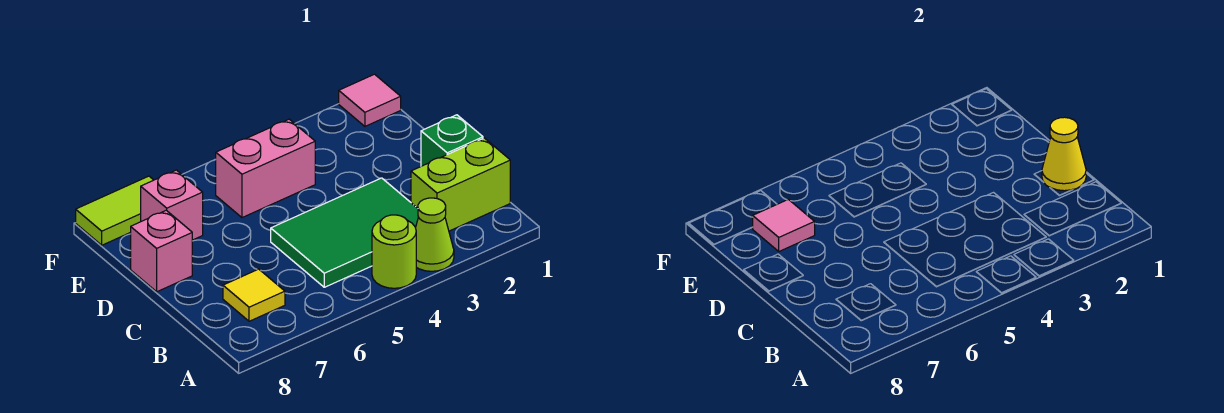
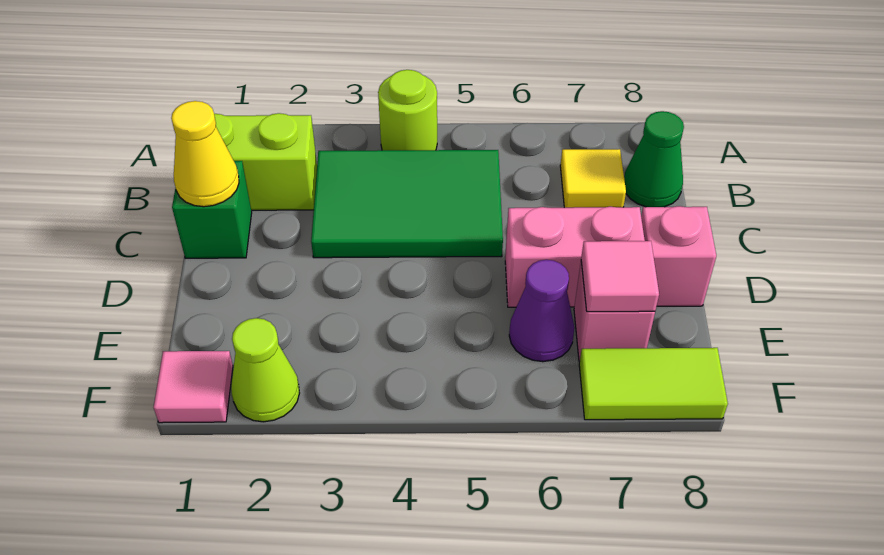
lime 1x1 cone [416,198,454,271] -> lime 1x1 cone moved to [231,318,299,422]
none -> green 1x1 cone [624,111,684,207]
pink 1x2 brick [216,119,315,218] -> pink 1x2 brick moved to [505,207,645,307]
none -> purple 1x1 cone [509,260,574,362]

